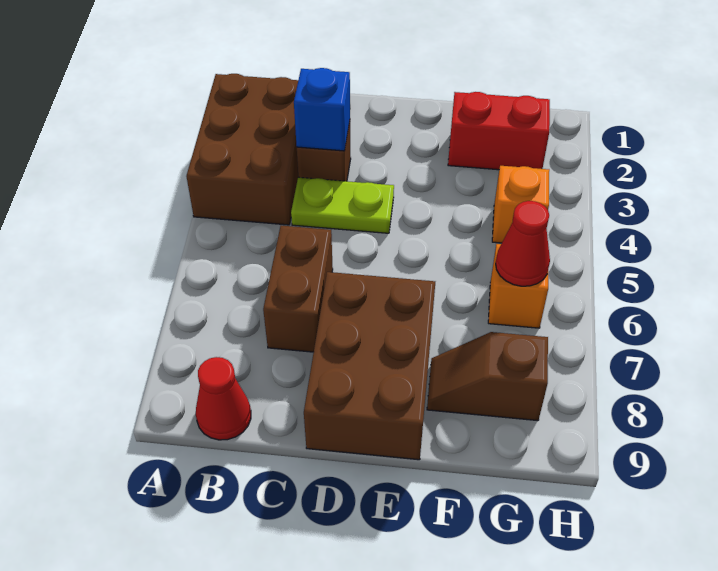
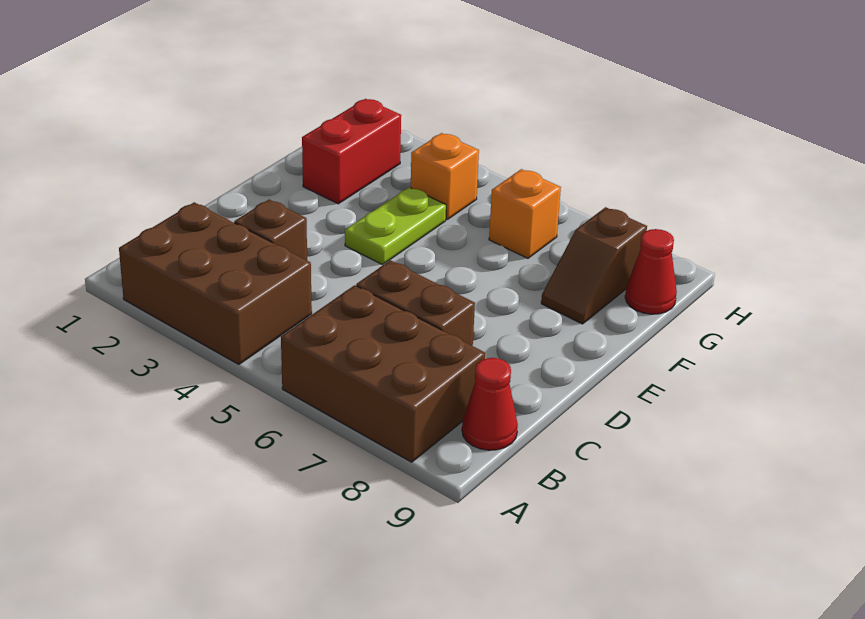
blue 1x1 brick [294,68,350,151] -> none
lime 1x2 plate [291,177,394,233] -> lime 1x2 plate moved to [345,187,446,265]
brown 2x3 brick [304,272,435,460] -> brown 2x3 brick moved to [281,285,485,462]
red 1x1 cone [496,201,550,286] -> red 1x1 cone moved to [625,229,677,314]

